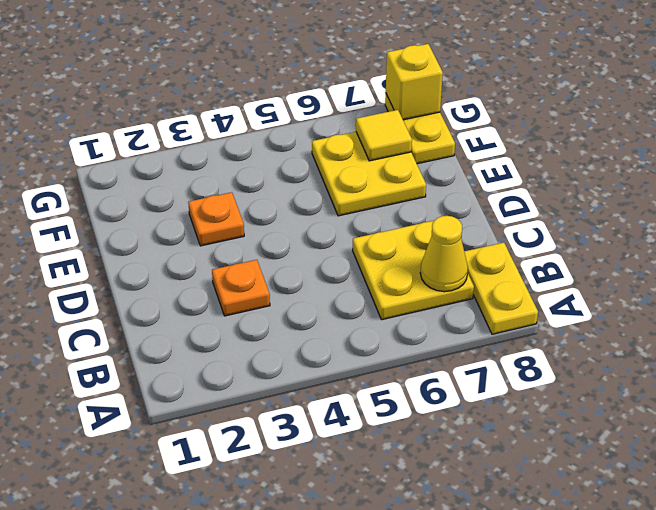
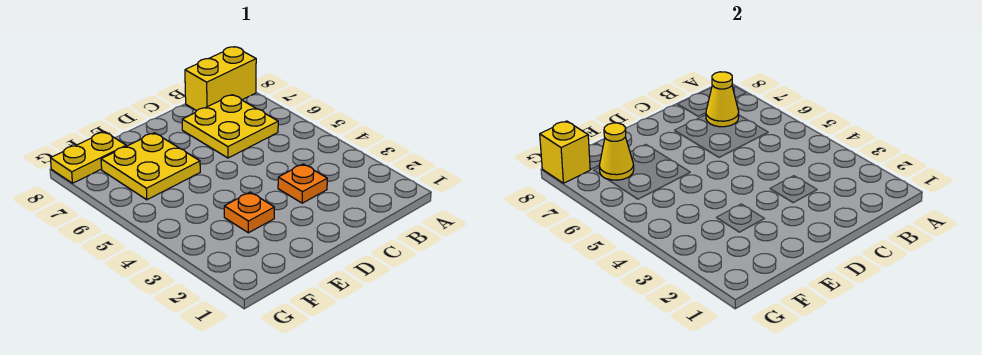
yellow 1x2 plate [464,243,538,334] -> yellow 1x2 brick [185,47,256,111]
yellow 1x1 tile [356,110,412,161] -> yellow 1x1 cone [599,123,634,180]

